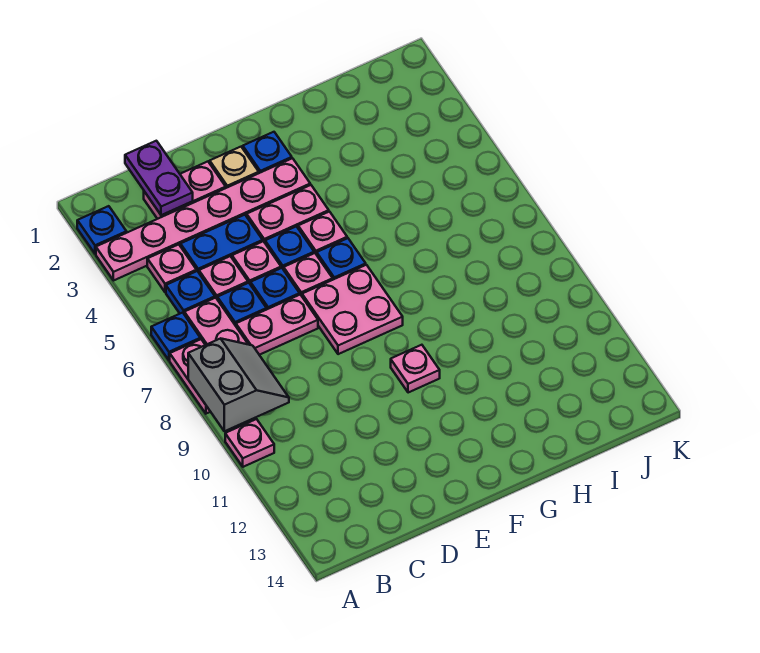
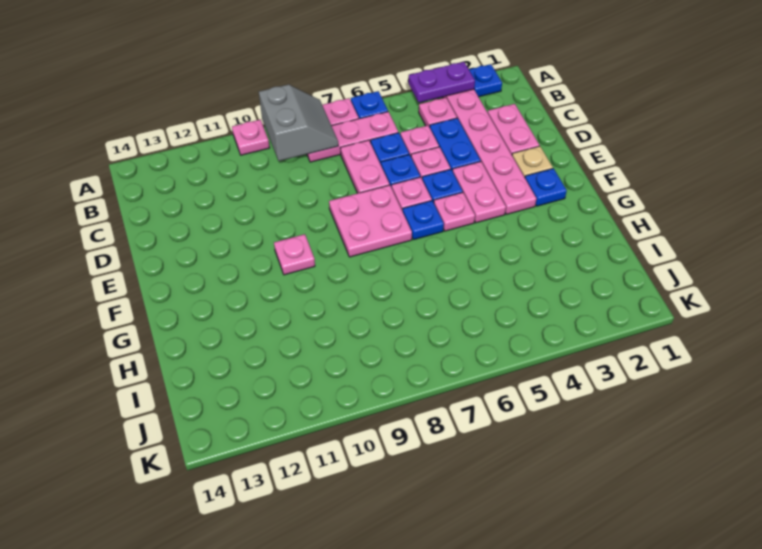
grey 2x2 slope [188,338,289,431] -> grey 2x2 slope turned to [259,84,338,161]
blue 1x1 plate [166,271,215,313] -> none
purple 1x2 plate [125,141,193,215] -> purple 1x2 plate moved to [409,62,475,103]

